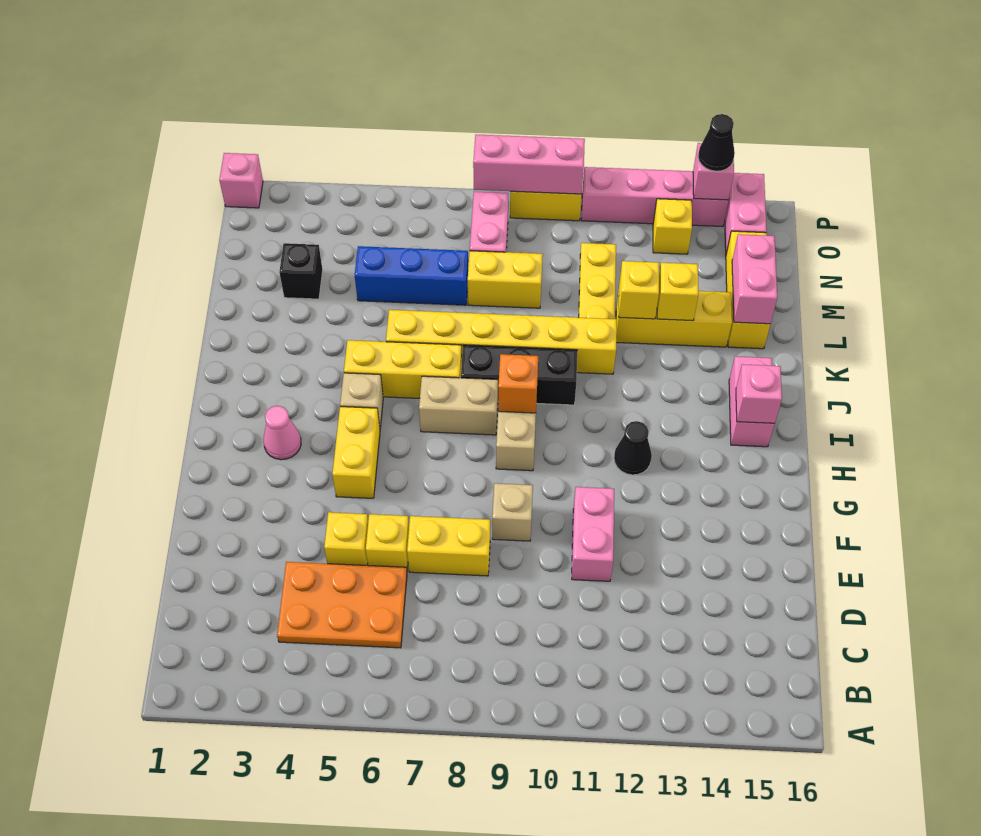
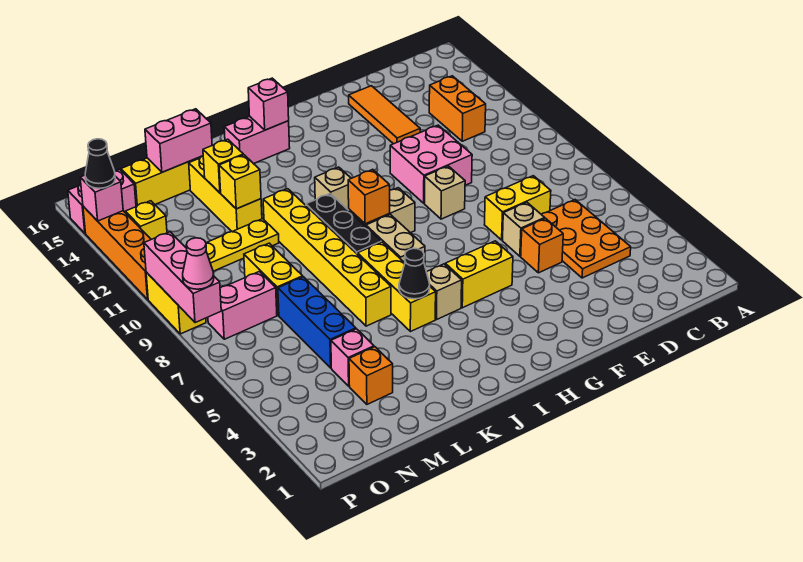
none -> orange 1x2 brick [429,76,486,141]
yellow 1x1 brick [324,512,368,565] -> orange 1x1 brick [521,218,563,273]
yellow 1x1 brick [366,514,409,569] -> tan 1x1 brick [503,202,545,256]
yellow 1x2 brick [407,516,490,576] -> yellow 1x2 brick turned to [485,176,551,240]
pink 1x2 brick [572,487,614,581] -> pink 2x2 brick [390,125,472,203]
none -> orange 1x3 tile [349,86,420,144]
pink 1x1 cone [264,406,301,460] -> pink 1x1 cone moved to [183,238,214,289]
black 1x1 cone [614,421,652,475] -> black 1x1 cone moved to [399,248,430,299]
none -> tan 1x1 brick [315,167,351,210]
black 1x1 brick [279,243,323,299] -> orange 1x1 brick [349,347,393,404]
pink 1x1 brick [219,153,263,208] -> pink 1x1 brick moved to [331,329,374,386]
pink 1x4 brick [581,167,728,227] -> orange 1x4 brick [83,206,151,299]

